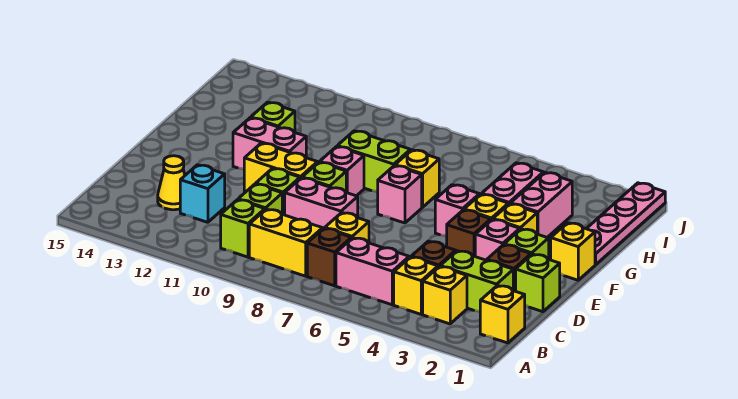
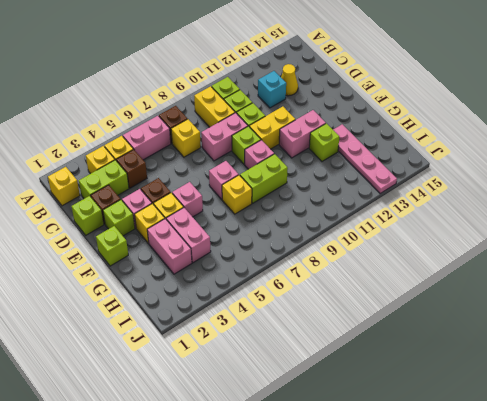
yellow 1x2 brick [249,209,323,276] -> yellow 1x2 brick turned to [194,86,235,127]
yellow 1x1 brick [551,223,595,280] -> lime 1x1 brick [96,226,128,266]
pink 1x4 plate [586,183,665,265] -> pink 1x4 plate moved to [333,124,397,193]

